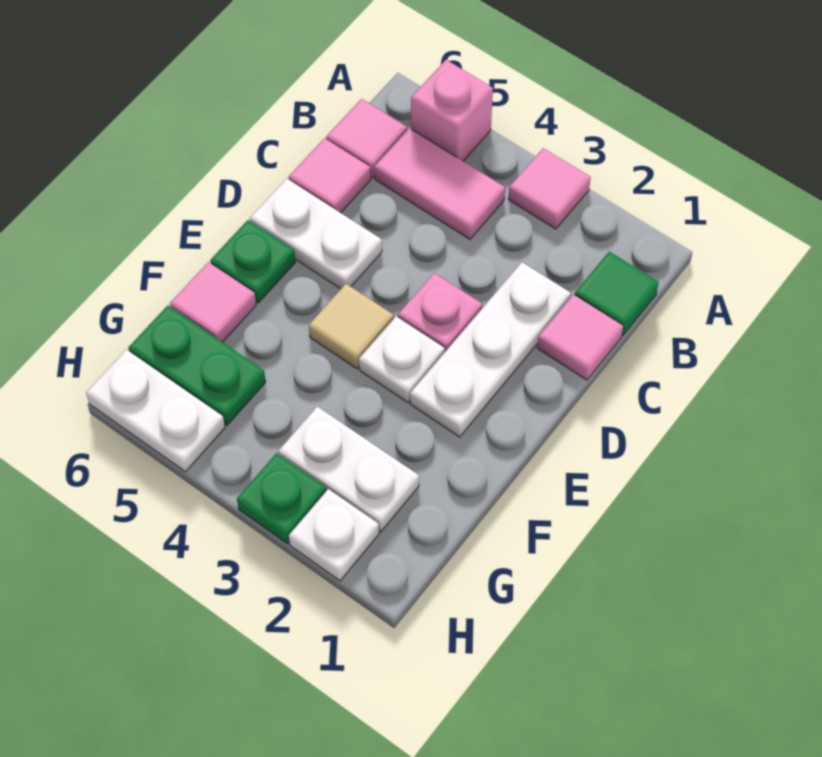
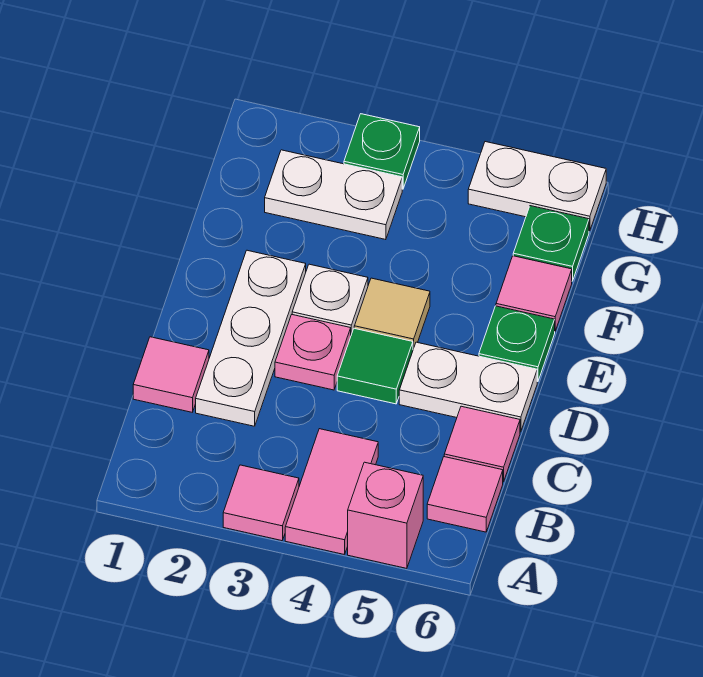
green 1x1 tile [575,252,659,336] -> green 1x1 tile moved to [337,328,413,404]
pink 1x2 tile [374,128,505,239] -> pink 1x2 tile turned to [285,429,378,555]
green 1x2 plate [128,306,266,425] -> green 1x1 plate [513,206,589,281]
white 1x1 plate [289,489,379,581] -> none

